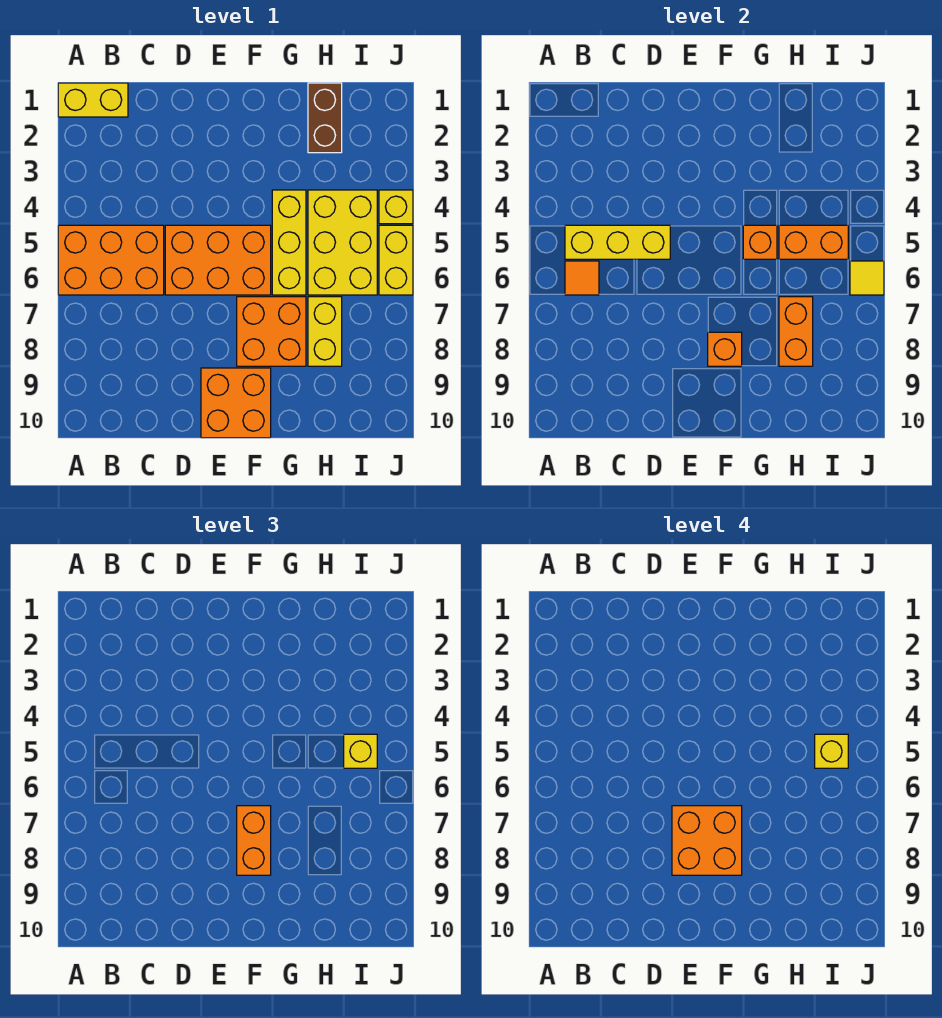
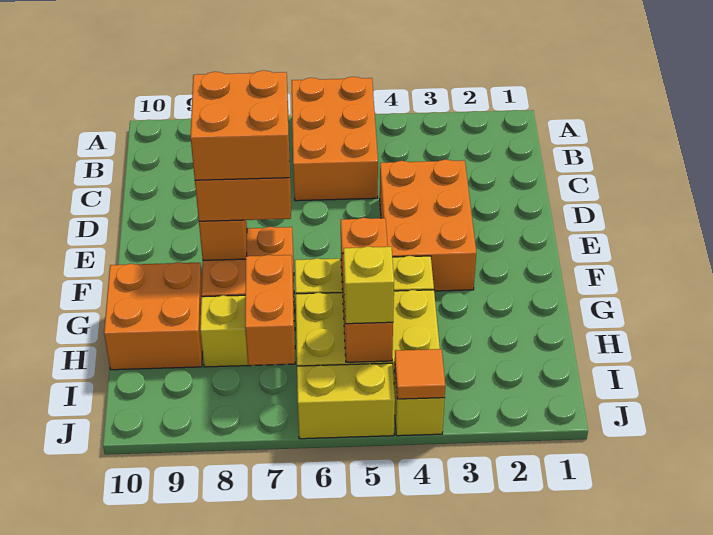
yellow 1x2 brick [58,83,128,117] -> none
yellow 1x3 brick [565,225,670,259] -> none
orange 1x1 tile [565,261,599,295] -> orange 1x1 tile moved to [395,349,445,399]
orange 2x3 brick [165,225,271,295] -> orange 2x3 brick moved to [380,159,476,291]
orange 2x2 brick [201,368,271,438] -> orange 2x2 brick moved to [104,262,202,370]
brown 1x2 brick [308,83,342,153] -> none
orange 1x2 brick [779,297,813,366] -> orange 1x2 brick turned to [245,255,295,365]
yellow 1x1 brick [815,734,848,768] -> none
yellow 1x1 tile [850,261,884,295] -> none

